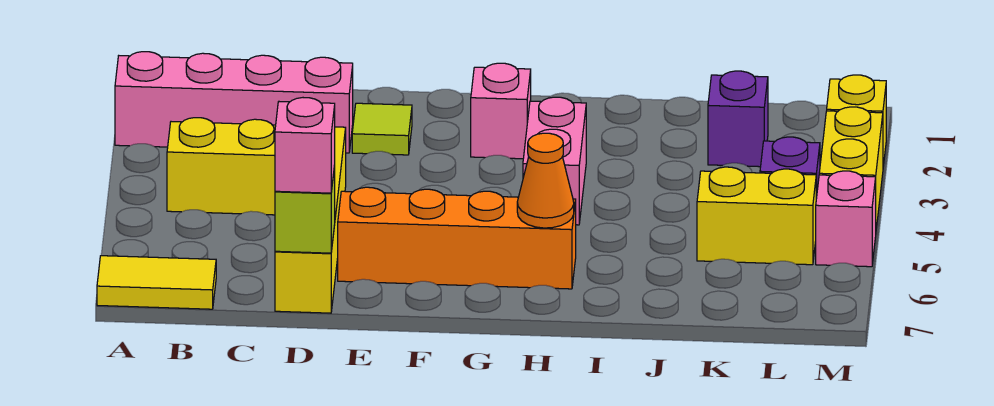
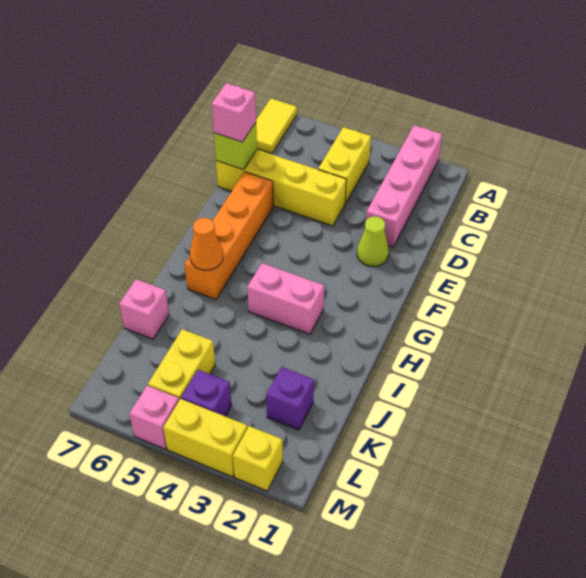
lime 1x1 tile [352,103,412,155] -> lime 1x1 cone [357,216,389,266]
pink 1x1 brick [471,63,531,159] -> pink 1x1 brick moved to [119,279,169,339]

